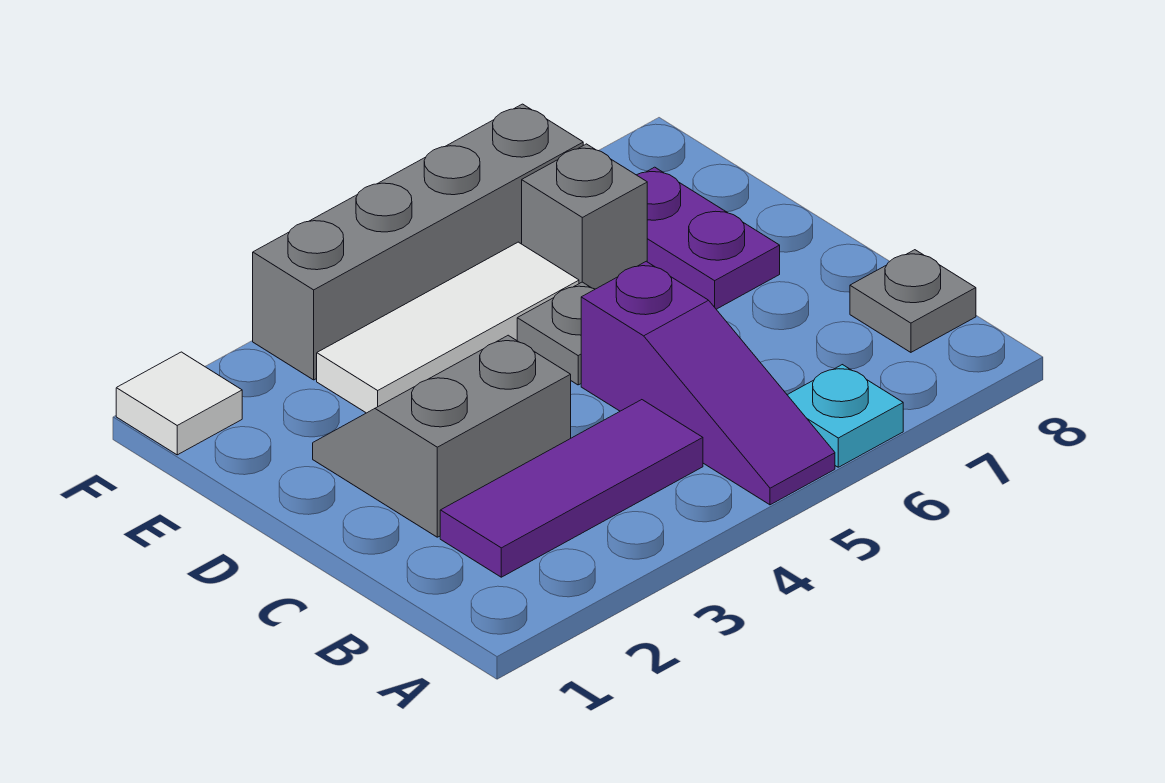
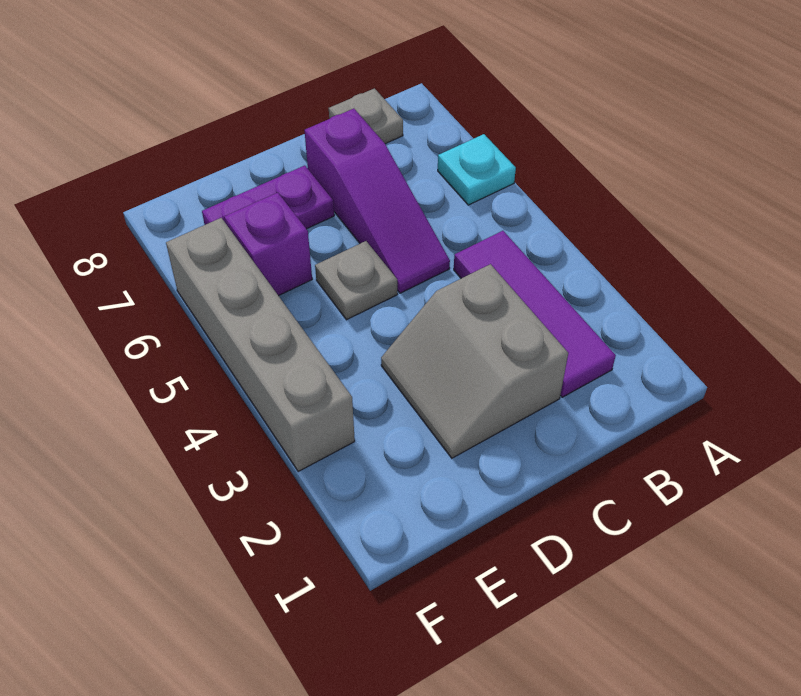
purple 1x3 slope [581,261,835,505] -> purple 1x3 slope turned to [304,109,450,293]
white 1x3 tile [317,242,579,413] -> none
grey 1x1 brick [522,144,647,289] -> purple 1x1 brick [224,193,312,296]
white 1x1 tile [116,352,242,455] -> none

